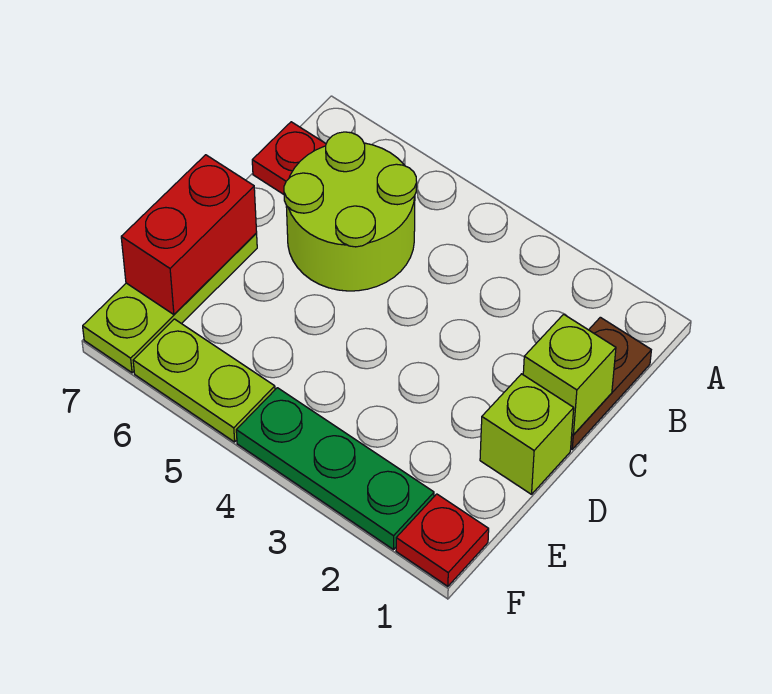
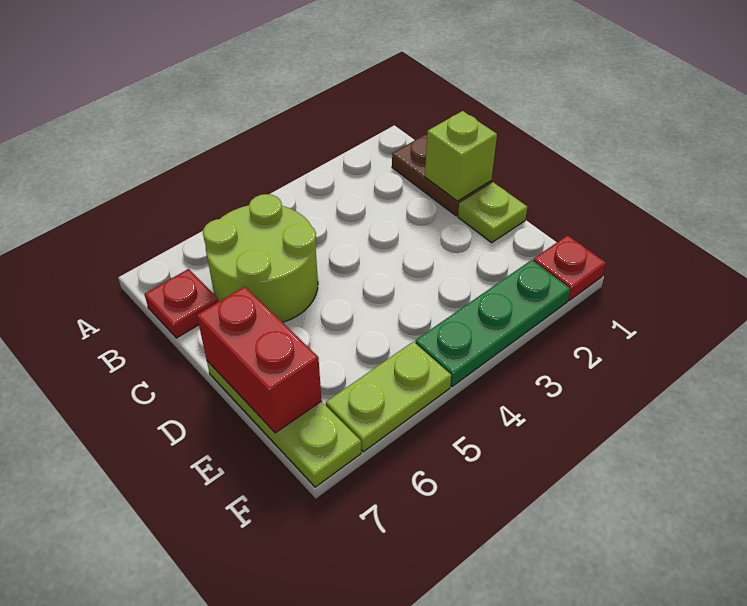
lime 1x1 brick [480,374,574,494] -> lime 1x1 plate [458,182,527,242]

